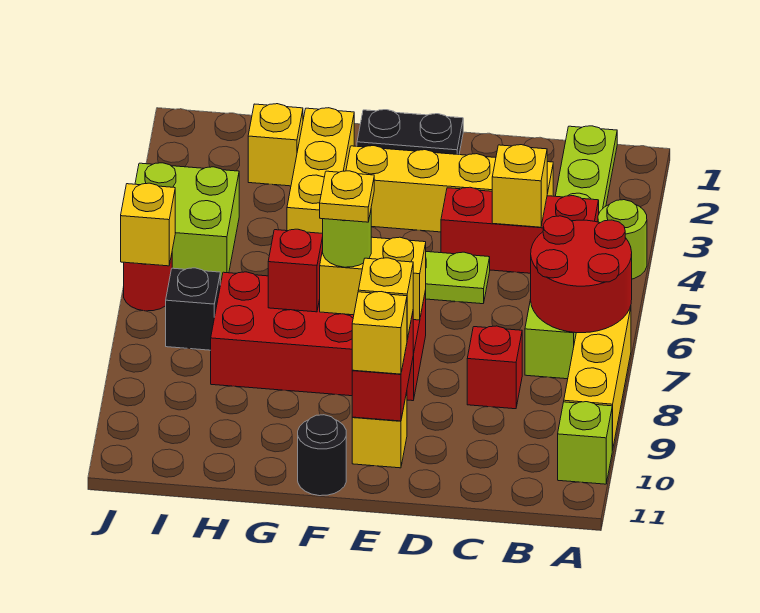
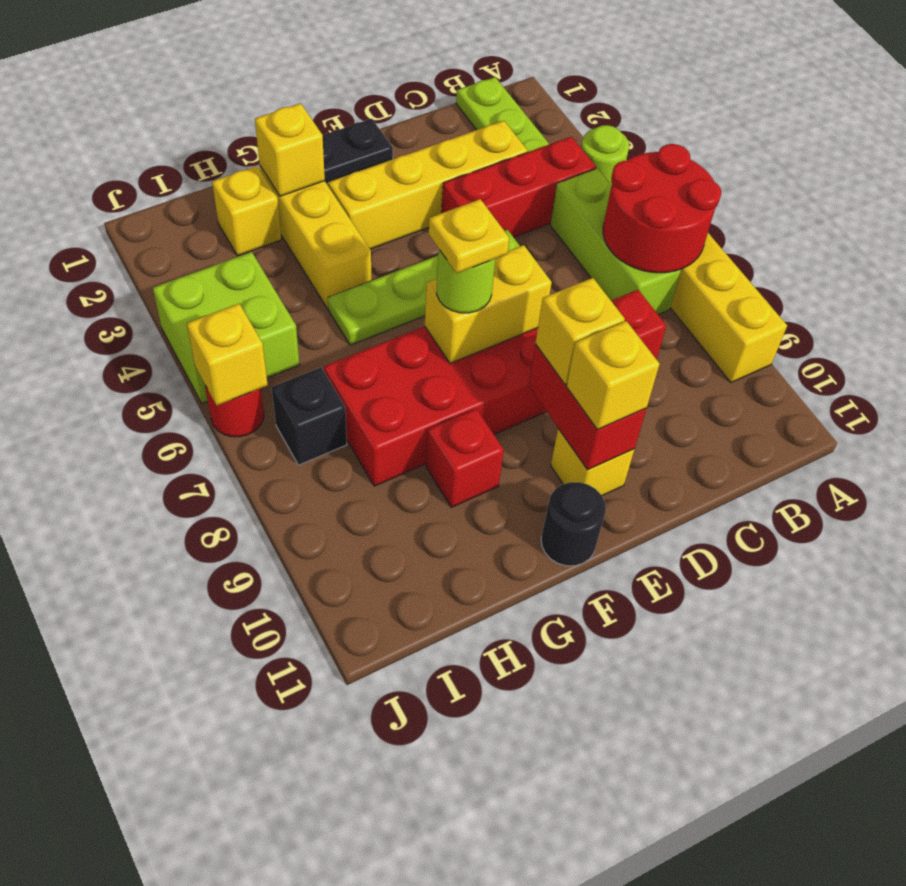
lime 1x1 brick [558,402,612,484] -> none
yellow 1x1 brick [492,145,547,227] -> yellow 1x1 brick moved to [255,103,325,196]
red 1x1 brick [268,229,323,312] -> red 1x1 brick moved to [426,409,504,507]

